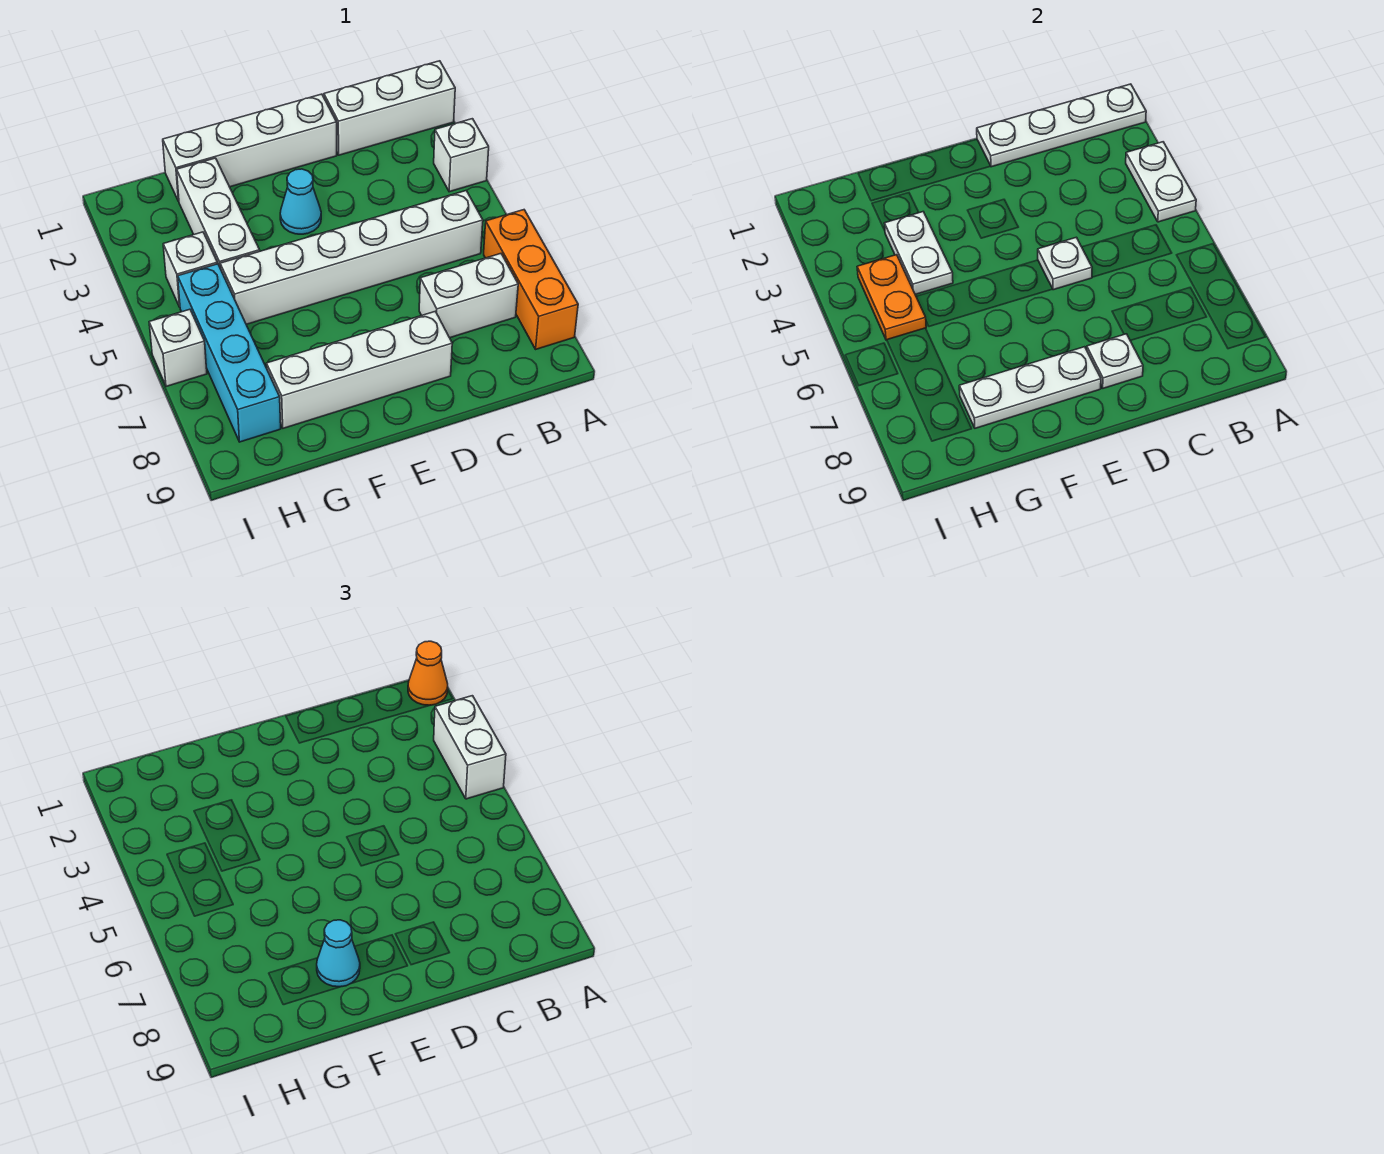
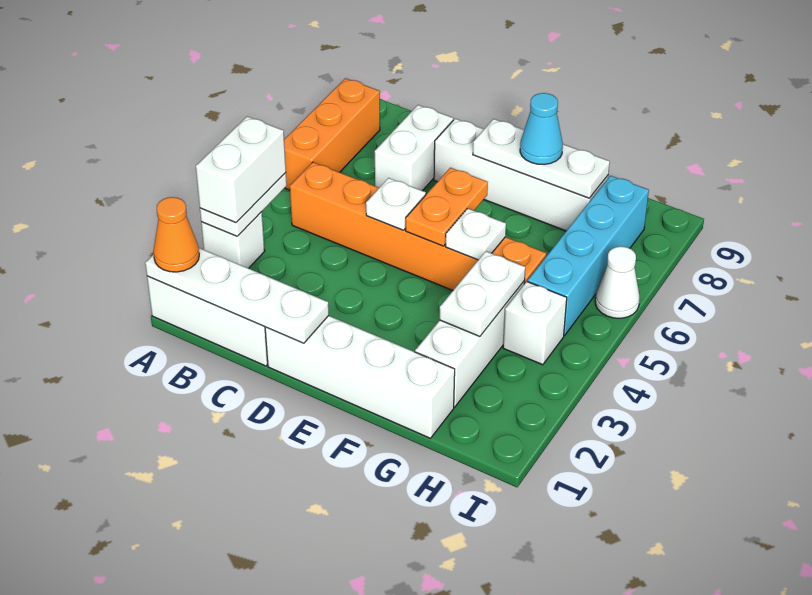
white 1x6 brick [220,191,483,324] -> orange 1x6 brick [290,162,546,290]
white 1x2 brick [419,254,518,338] -> white 1x2 brick turned to [375,105,453,191]
white 1x1 plate [1087,334,1143,388] -> white 1x1 plate moved to [446,208,506,260]
cyan 1x1 cone [280,169,321,234] -> none
orange 1x2 plate [857,255,926,340] -> orange 1x2 plate moved to [406,168,488,246]
white 1x1 brick [149,309,207,386] -> white 1x1 cone [595,246,640,318]

